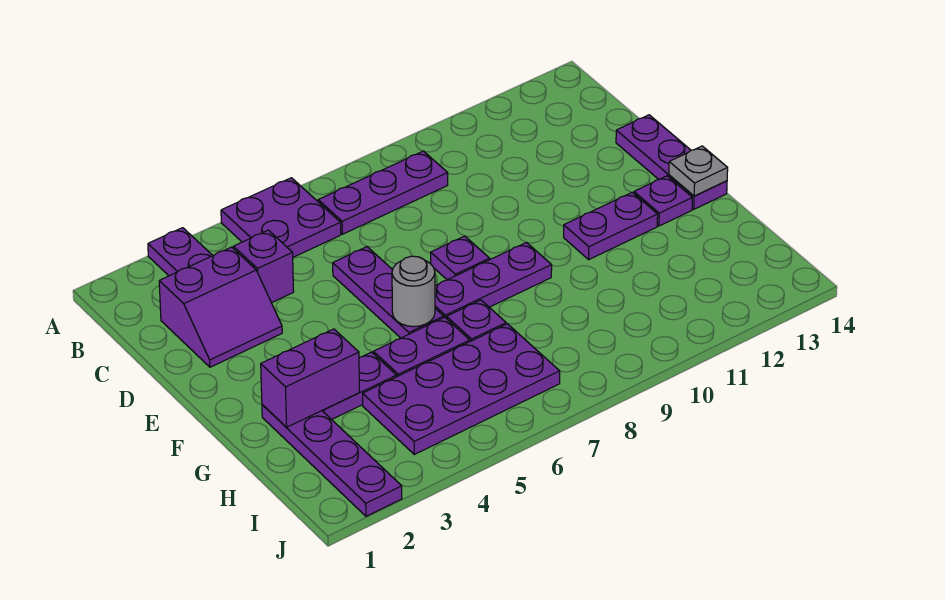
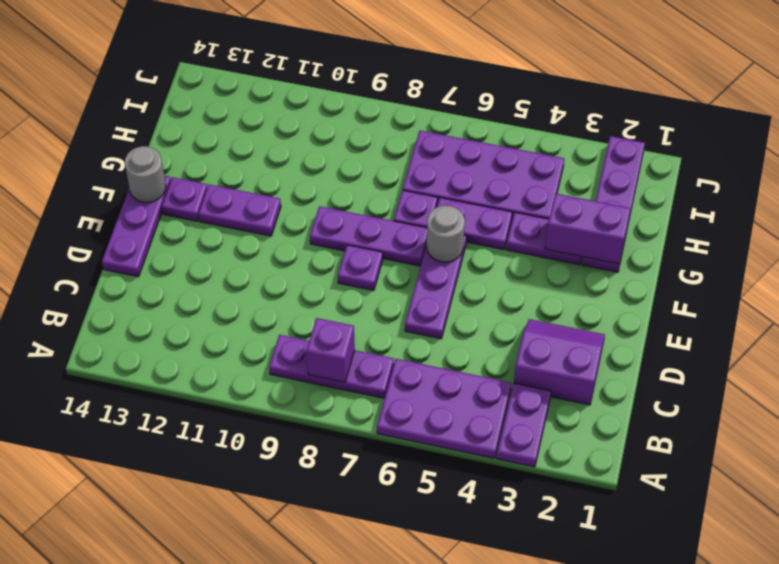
purple 2x2 plate [221,178,341,257] -> purple 2x3 plate [377,359,512,458]
purple 1x1 brick [233,230,294,303] -> purple 1x1 brick moved to [306,318,355,382]
grey 1x1 plate [669,146,728,196] -> grey 1x1 round brick [125,146,166,202]

